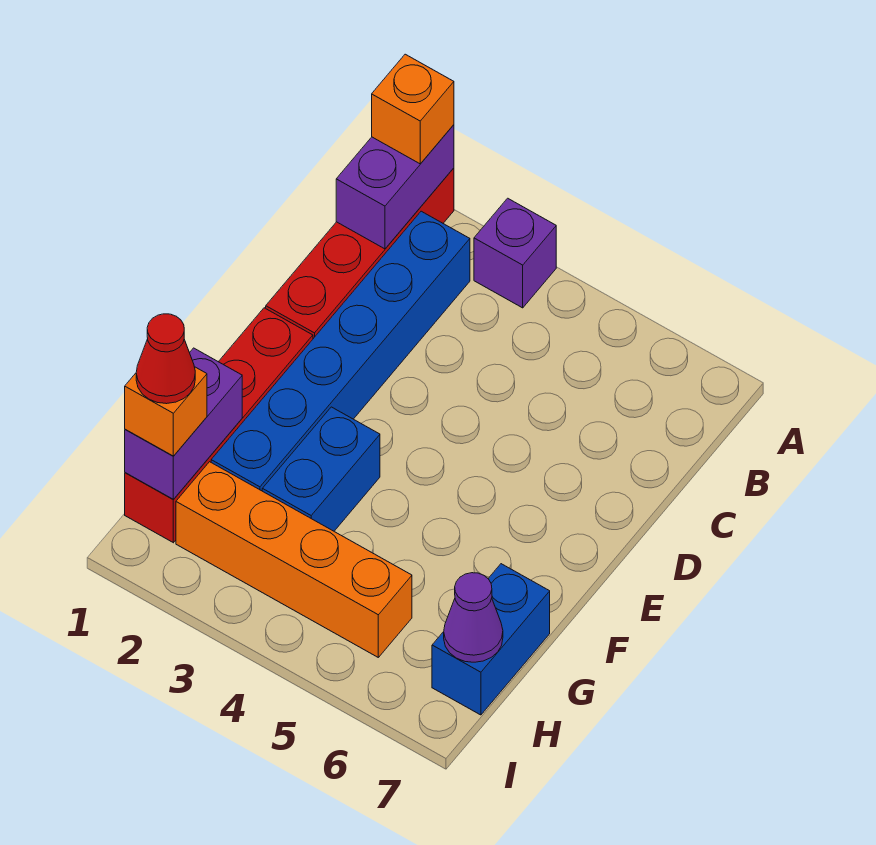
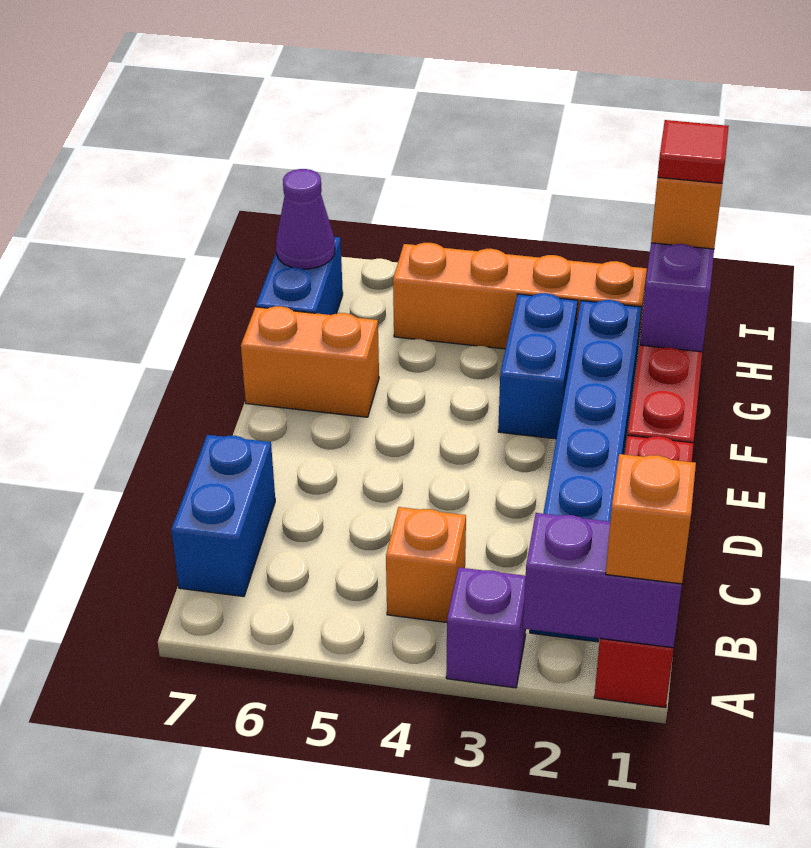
purple 1x2 brick [336,125,454,249] -> purple 1x2 brick turned to [523,513,682,648]
none -> orange 1x1 brick [386,507,466,623]
none -> blue 1x2 brick [171,435,275,597]
none -> orange 1x2 brick [241,306,379,417]
red 1x1 cone [136,314,195,404] -> red 1x1 tile [658,120,729,183]

